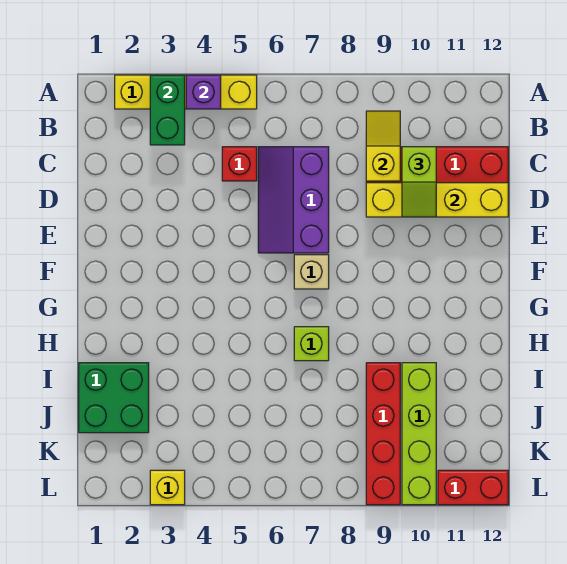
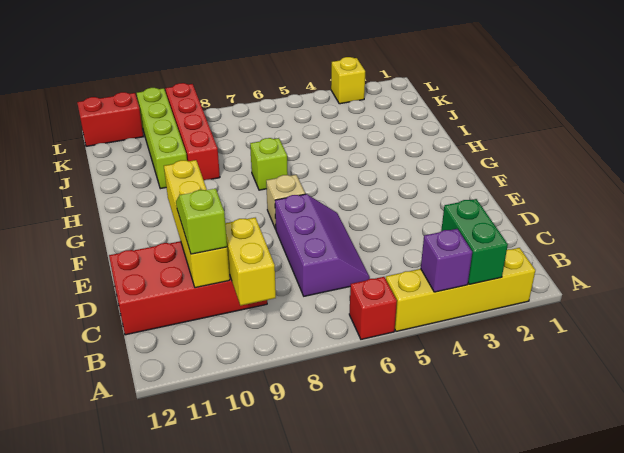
yellow 1x2 slope [366,111,400,181] -> yellow 1x2 brick [225,218,276,306]
red 1x1 brick [222,147,257,181] -> red 1x1 brick moved to [349,277,397,339]
yellow 1x4 brick [366,183,508,217] -> yellow 1x4 brick turned to [164,160,230,288]
green 2x2 brick [79,363,149,433] -> none

